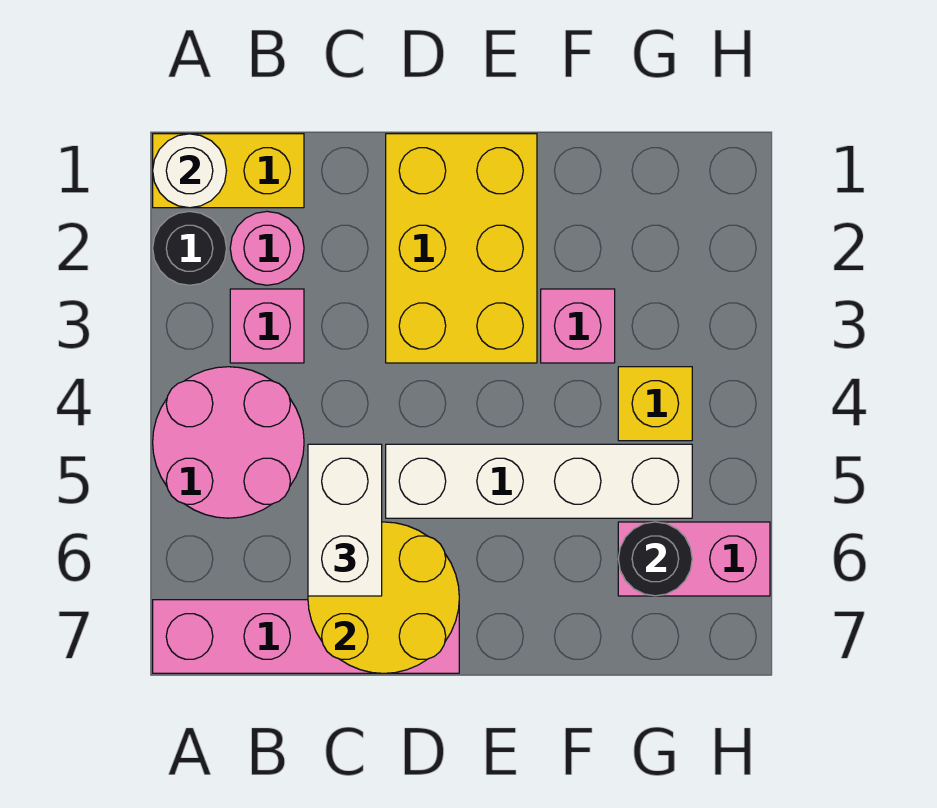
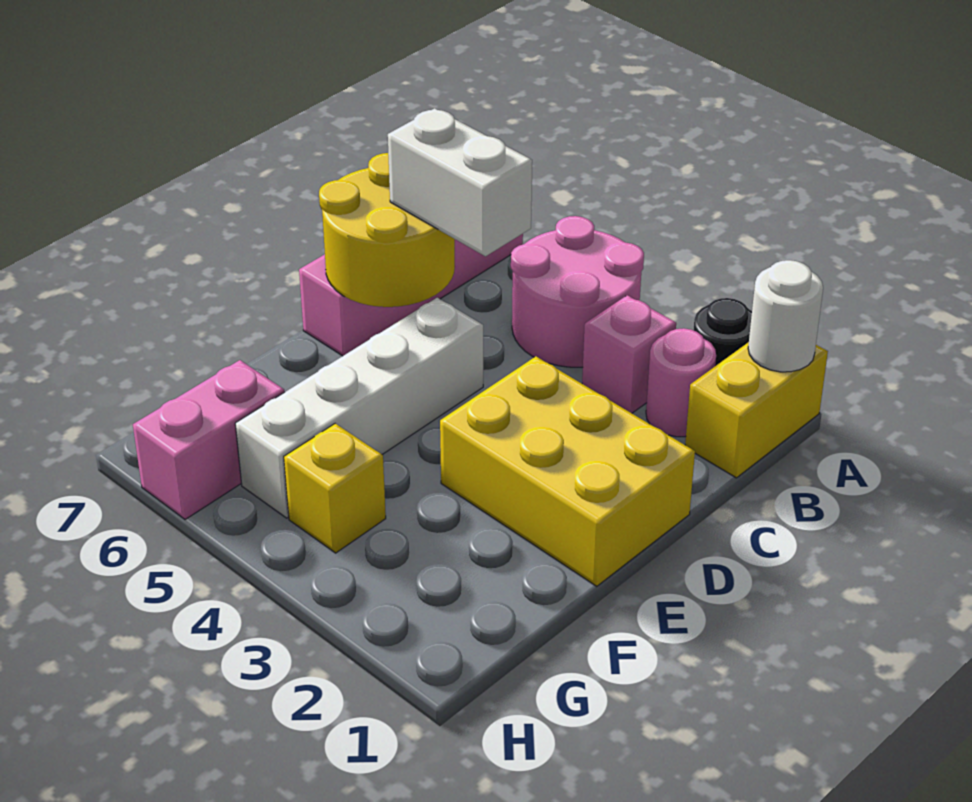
pink 1x1 brick [541,289,615,363] -> none
black 1x1 round brick [618,522,692,596] -> none

